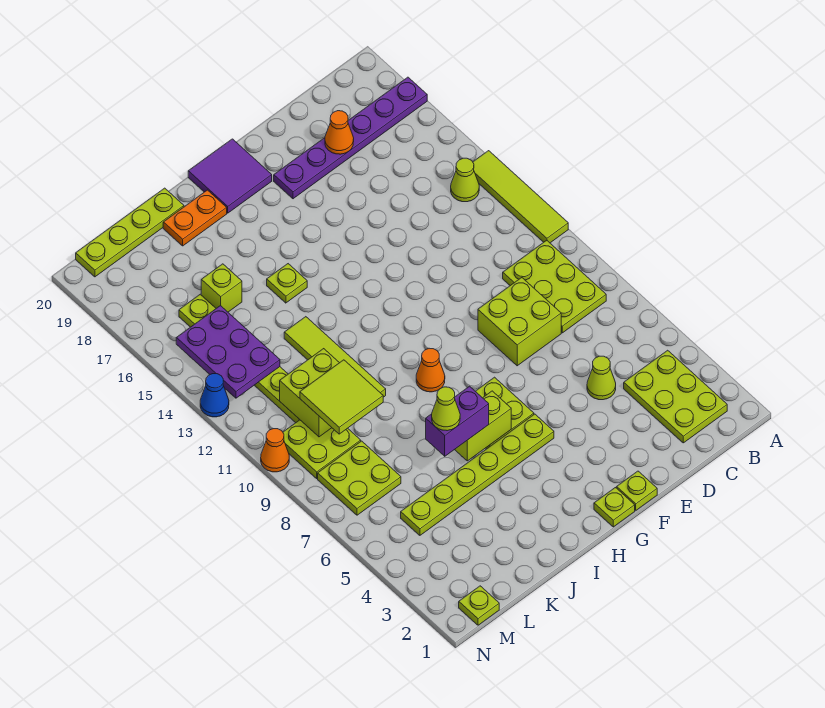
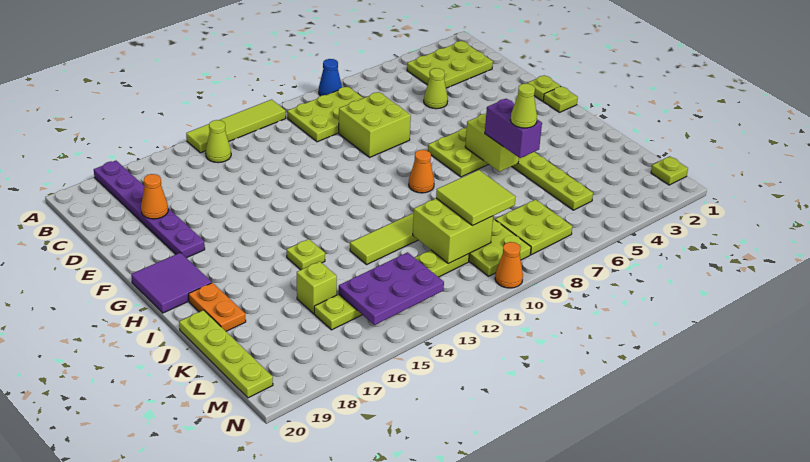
blue 1x1 cone [200,374,229,417] -> blue 1x1 cone moved to [319,59,342,96]

